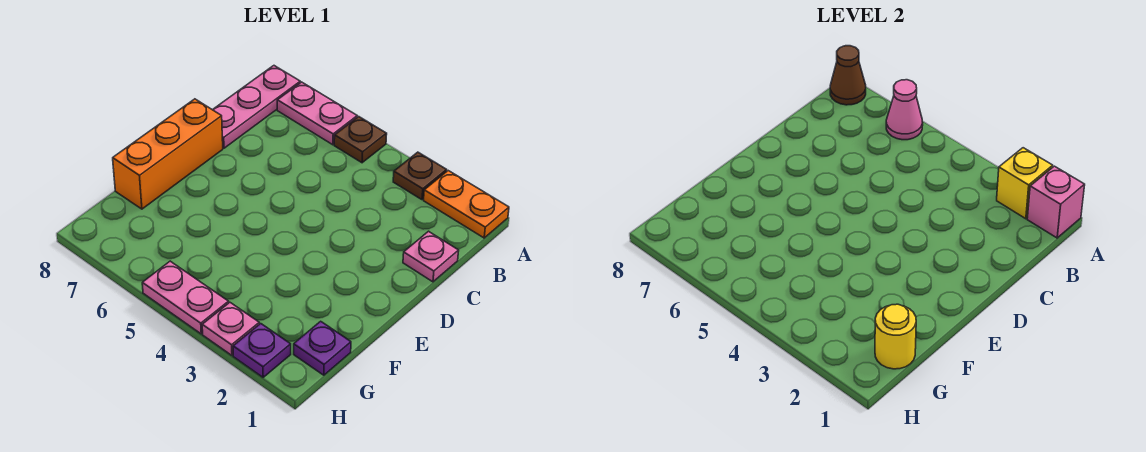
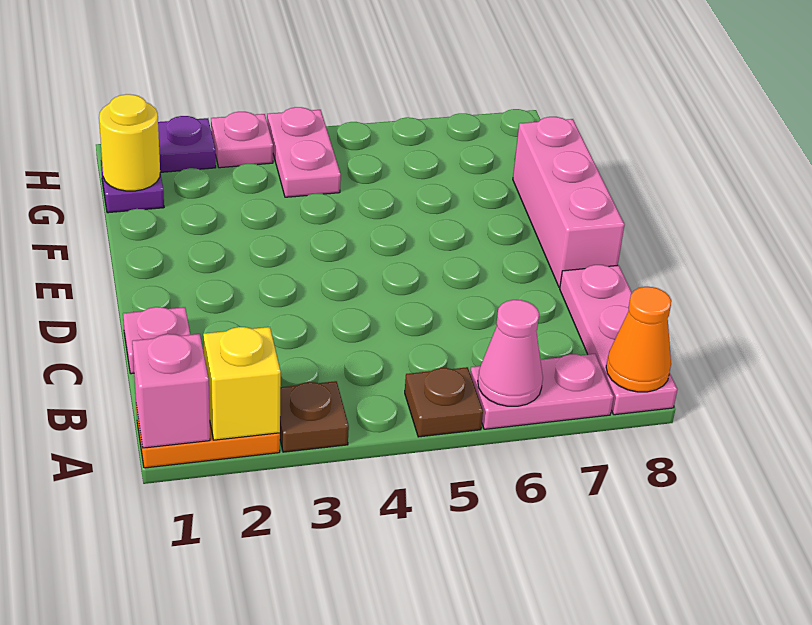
brown 1x1 cone [830,46,866,105] -> orange 1x1 cone [606,287,671,392]
orange 1x3 brick [113,99,223,209] -> pink 1x3 brick [513,117,625,287]
pink 1x2 plate [142,261,229,334] -> pink 1x2 plate turned to [267,107,341,197]

